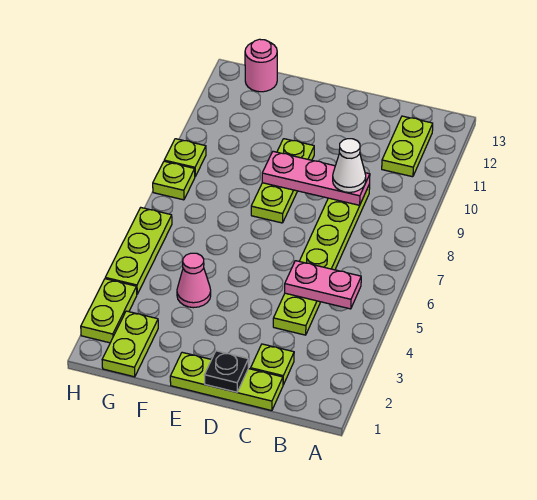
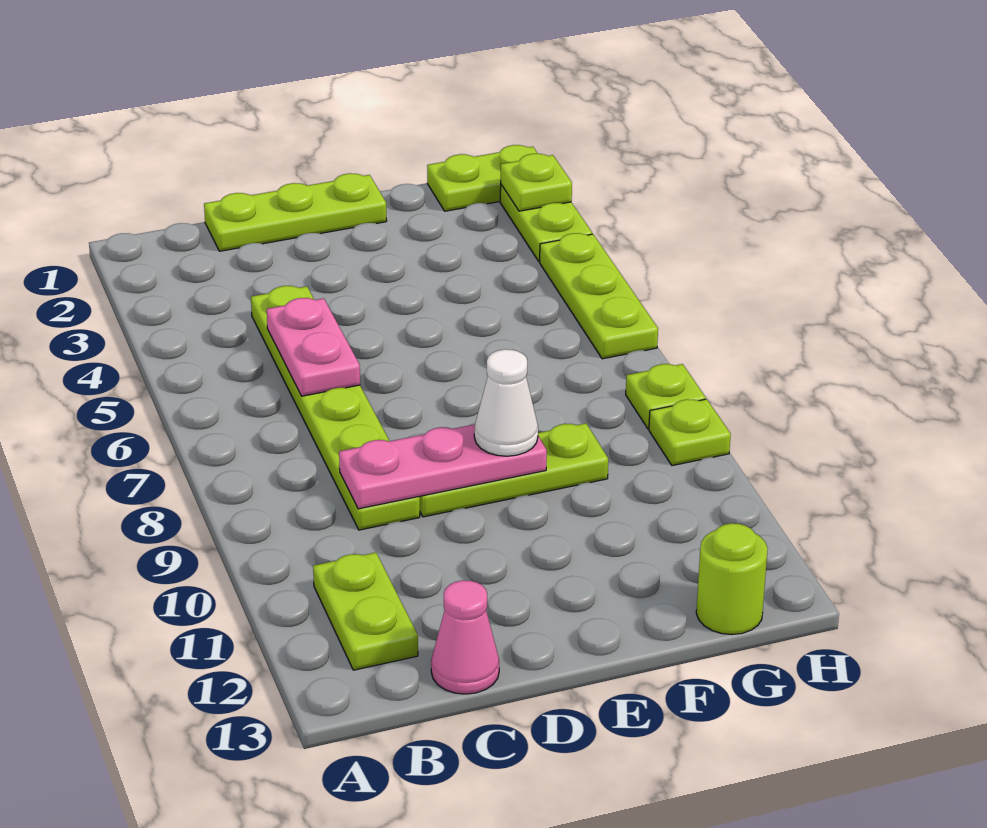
pink 1x2 plate [285,261,361,309] -> pink 1x2 plate turned to [267,298,360,396]
lime 1x1 plate [251,344,294,385] -> lime 1x1 plate moved to [501,154,572,211]
white 1x1 cone [333,139,366,192] -> white 1x1 cone moved to [474,349,538,456]
black 1x1 plate [205,351,248,392] -> none
lime 1x3 plate [251,139,314,223] -> lime 1x3 plate turned to [419,423,608,517]
pink 1x1 cone [177,253,211,308] -> pink 1x1 cone moved to [431,580,499,694]
lime 1x2 plate [102,311,158,377] -> lime 1x2 plate turned to [427,145,538,211]
pink 1x1 round brick [245,39,277,92] -> lime 1x1 round brick [696,523,768,635]

